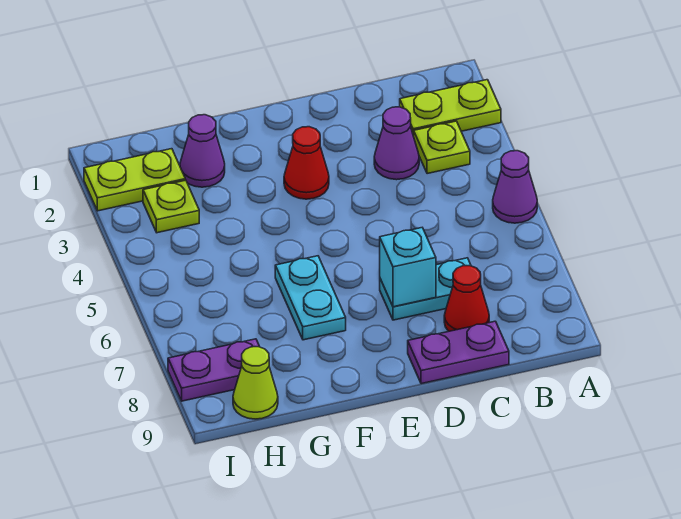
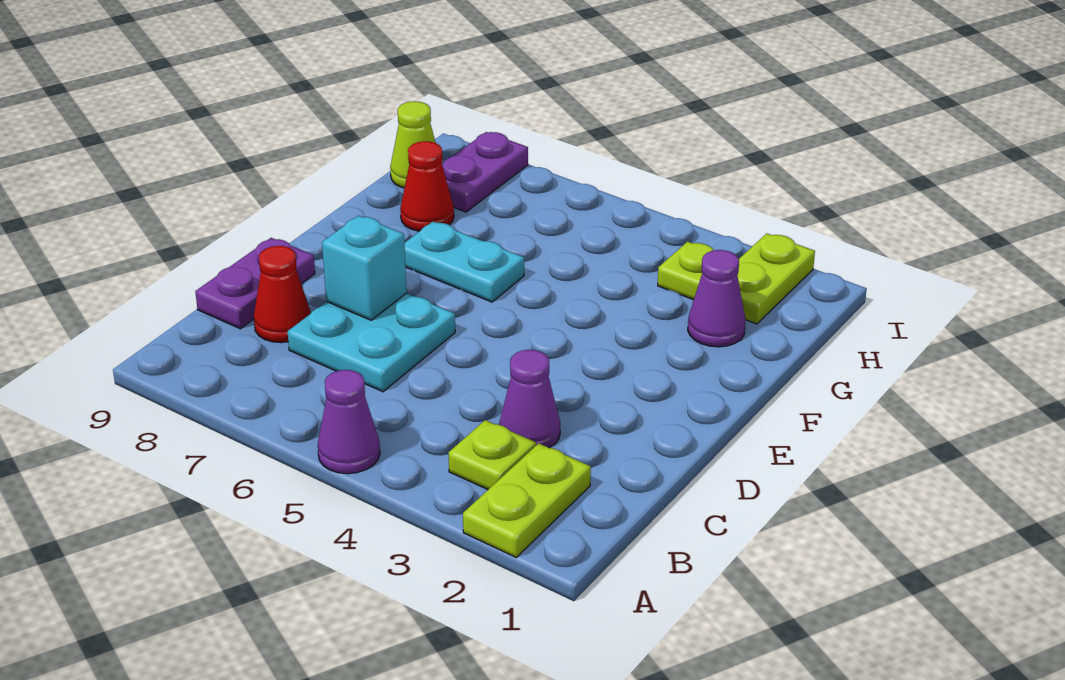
cyan 1x2 plate [380,258,471,320] -> cyan 2x2 plate [288,293,455,392]
red 1x1 cone [284,127,329,199] -> red 1x1 cone moved to [400,141,454,231]

